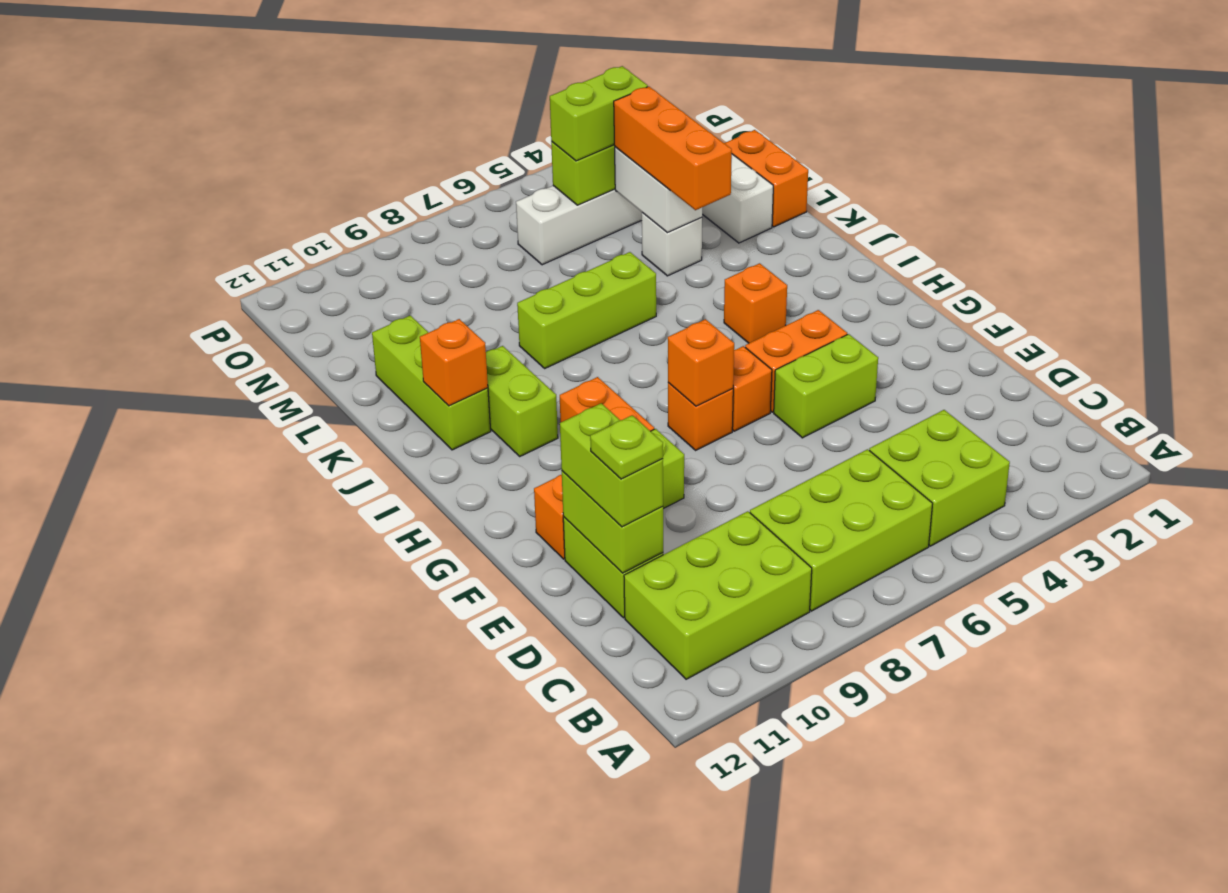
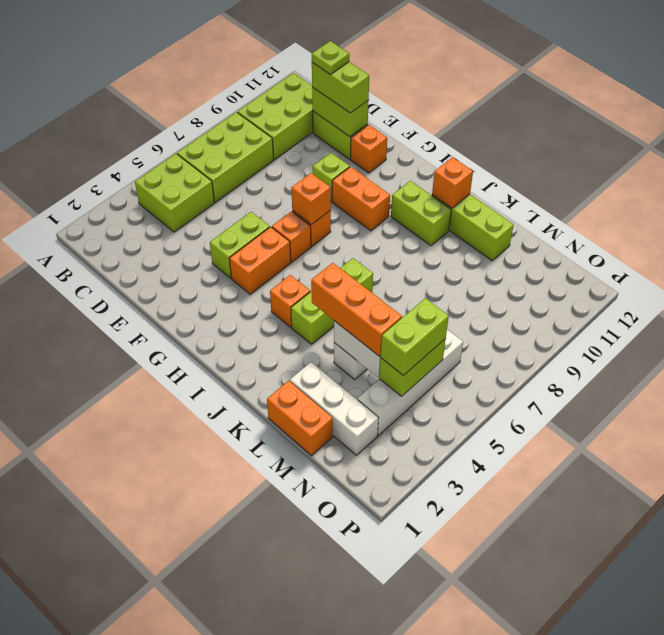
lime 1x3 brick [517,252,656,368] -> lime 1x3 brick moved to [291,258,373,344]

